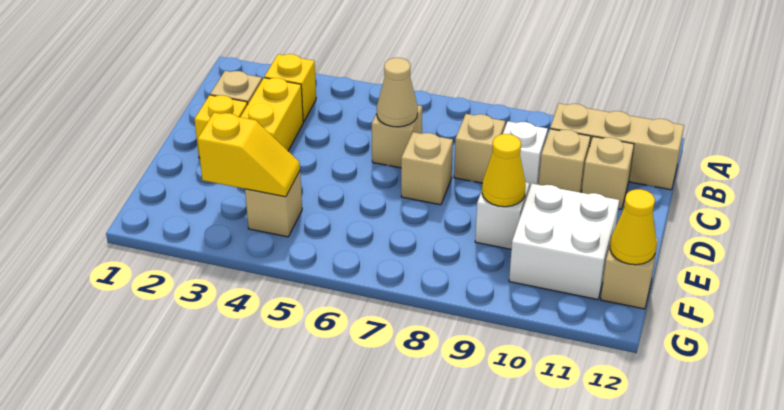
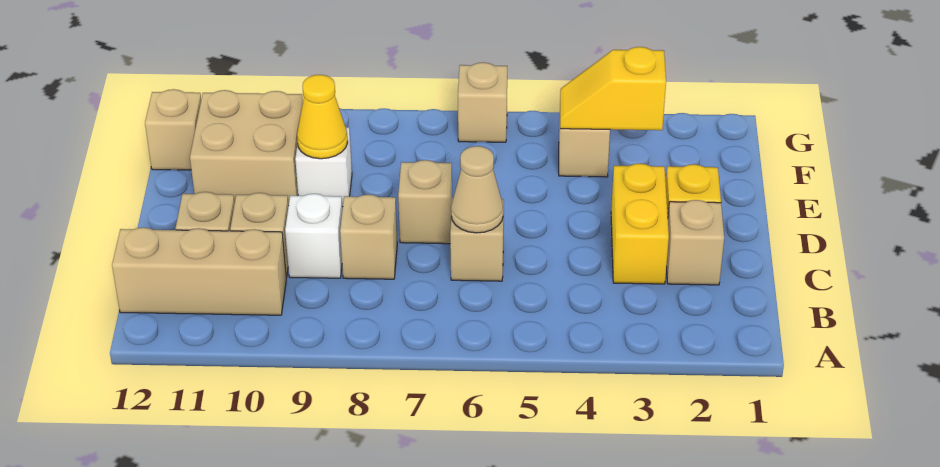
yellow 1x1 brick [265,54,316,122] -> none
white 2x2 brick [509,184,619,299] -> tan 2x2 brick [190,90,303,205]
yellow 1x1 cone [610,189,656,265] -> none
none -> tan 1x1 brick [458,62,507,142]

